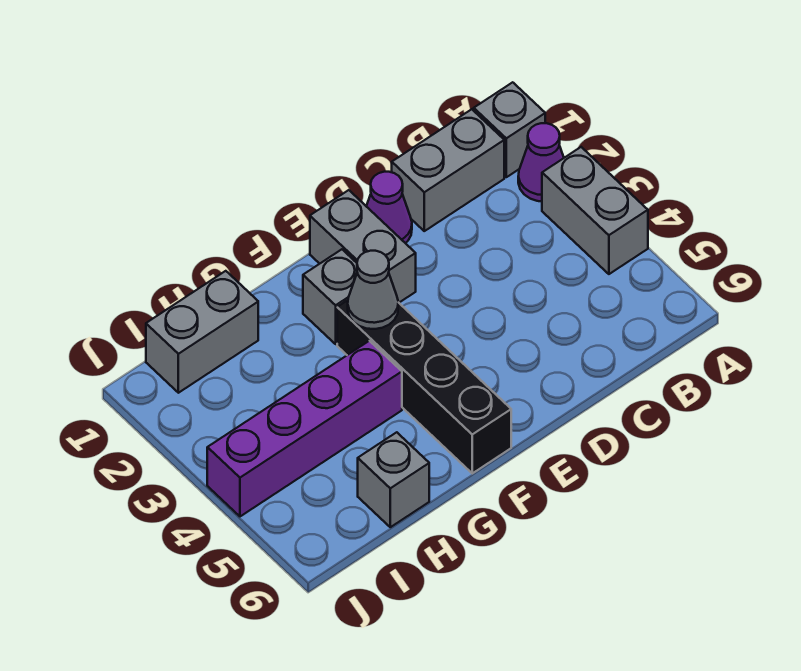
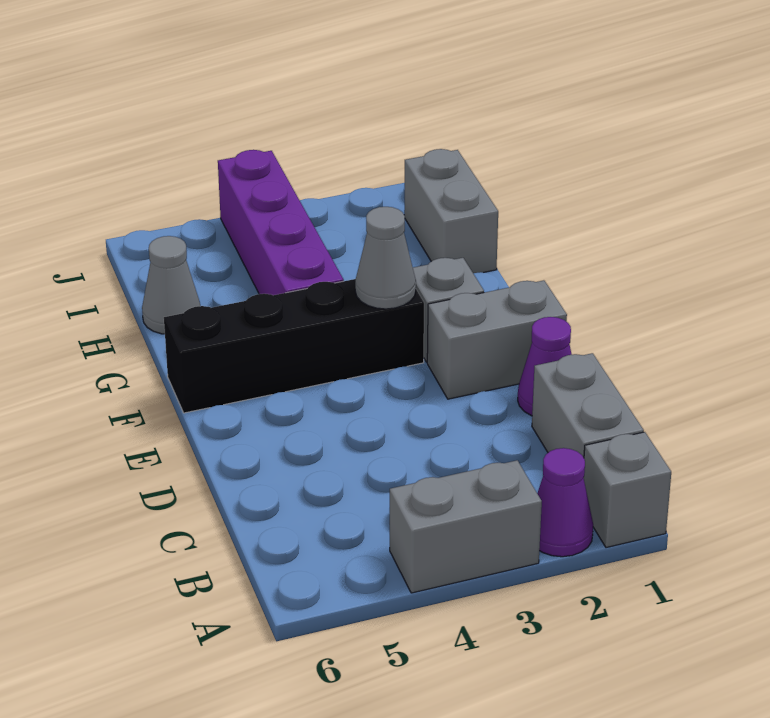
grey 1x1 brick [358,432,429,527] -> grey 1x1 cone [142,236,200,334]

